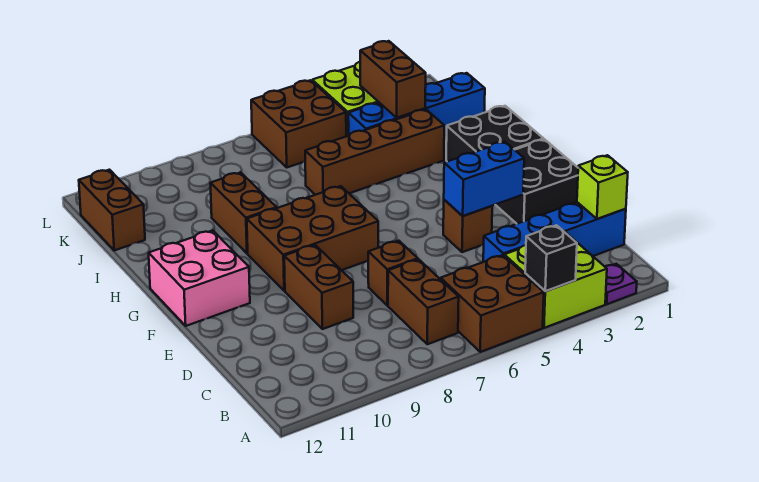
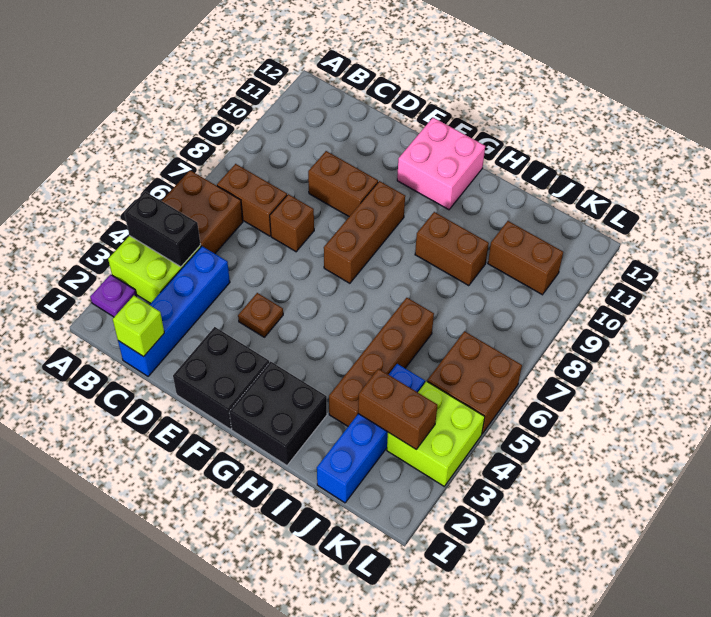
black 1x1 brick [525,225,577,291] -> black 1x2 brick [125,191,201,267]
blue 1x2 brick [444,142,524,216] -> none
brown 1x1 brick [443,200,492,252] -> brown 1x1 plate [238,293,283,337]
brown 2x3 brick [247,186,378,291] -> brown 1x3 brick [324,181,405,283]
brown 1x2 brick [79,170,145,250] -> brown 1x2 brick moved to [488,221,563,295]

